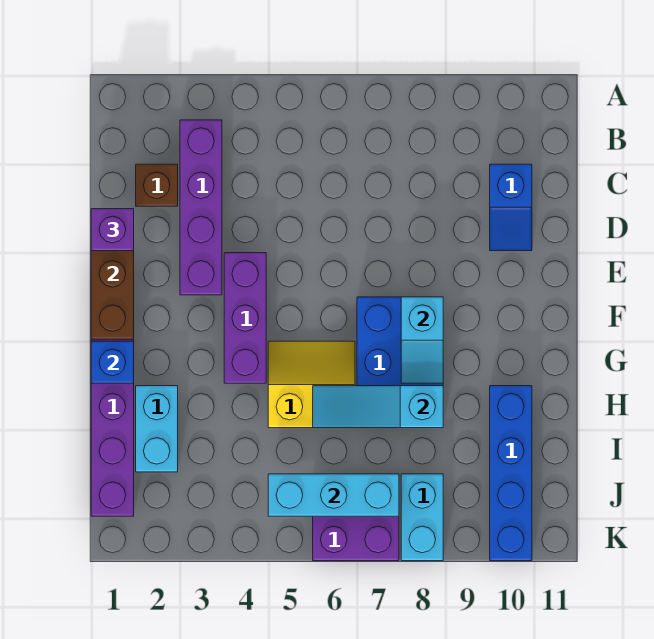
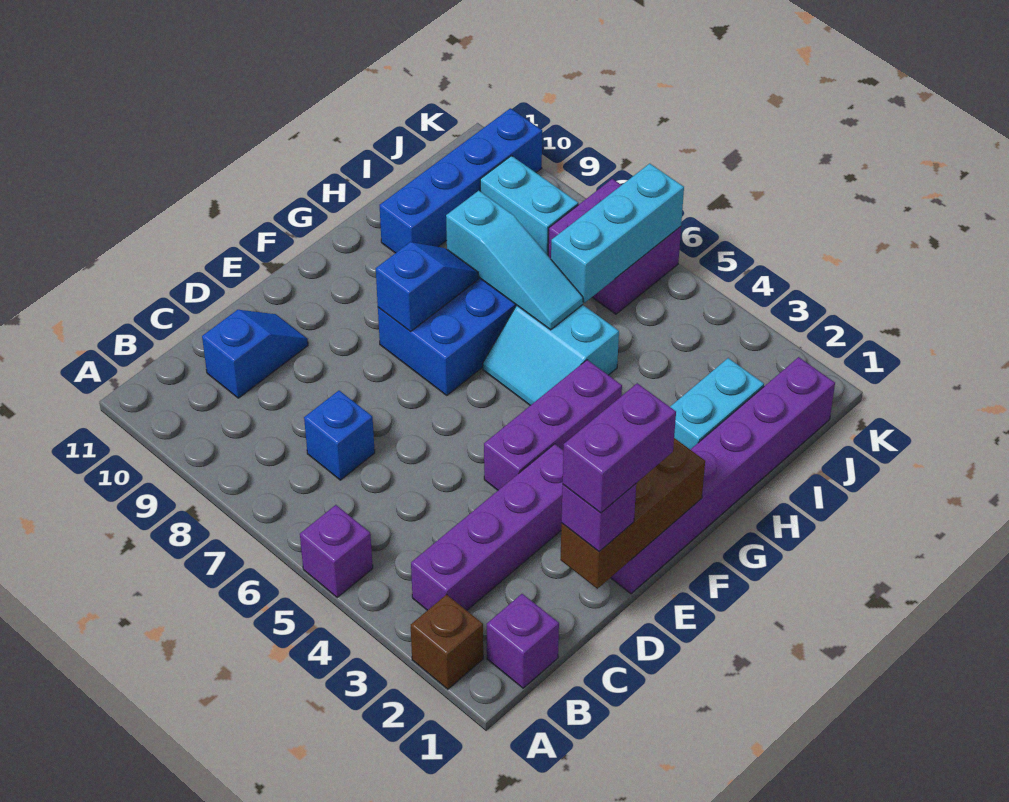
none -> purple 1x1 brick [300,505,373,597]
none -> purple 1x1 brick [487,594,559,688]
brown 1x1 brick [136,164,178,206] -> brown 1x1 brick moved to [411,594,483,689]
none -> purple 1x2 brick [563,383,676,513]
cyan 1x2 slope [401,297,443,383] -> blue 1x2 slope [376,242,478,332]
blue 1x1 brick [91,341,134,383] -> blue 1x1 brick moved to [304,391,375,480]
yellow 2x2 slope [268,341,355,428] -> cyan 2x2 slope [483,305,619,406]
cyan 1x3 brick [268,474,399,516] -> cyan 1x3 brick turned to [551,163,684,303]
cyan 1x2 brick [401,474,443,561] -> cyan 1x2 brick turned to [480,156,578,255]

